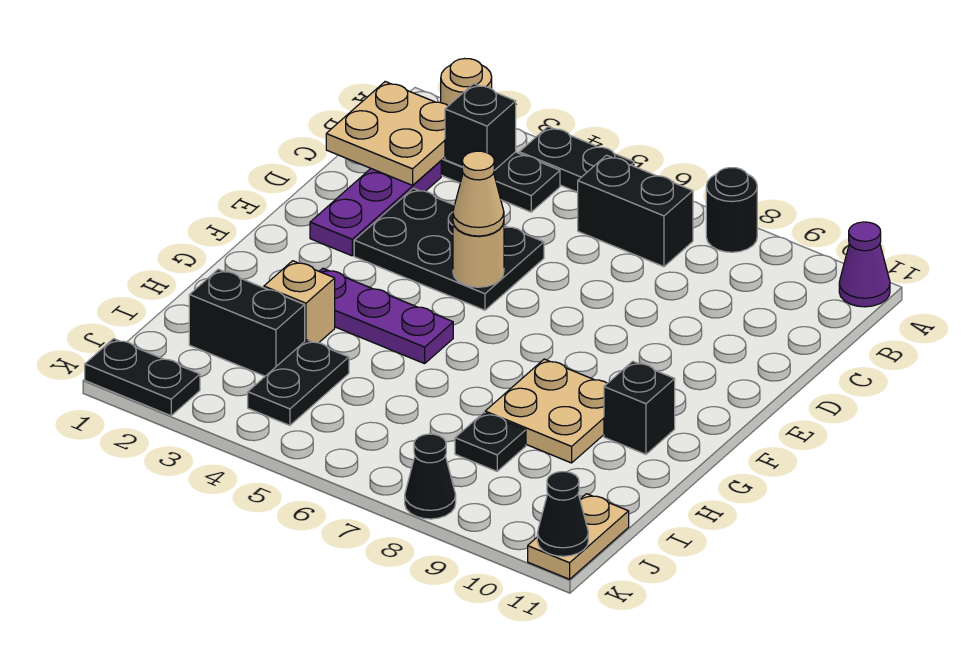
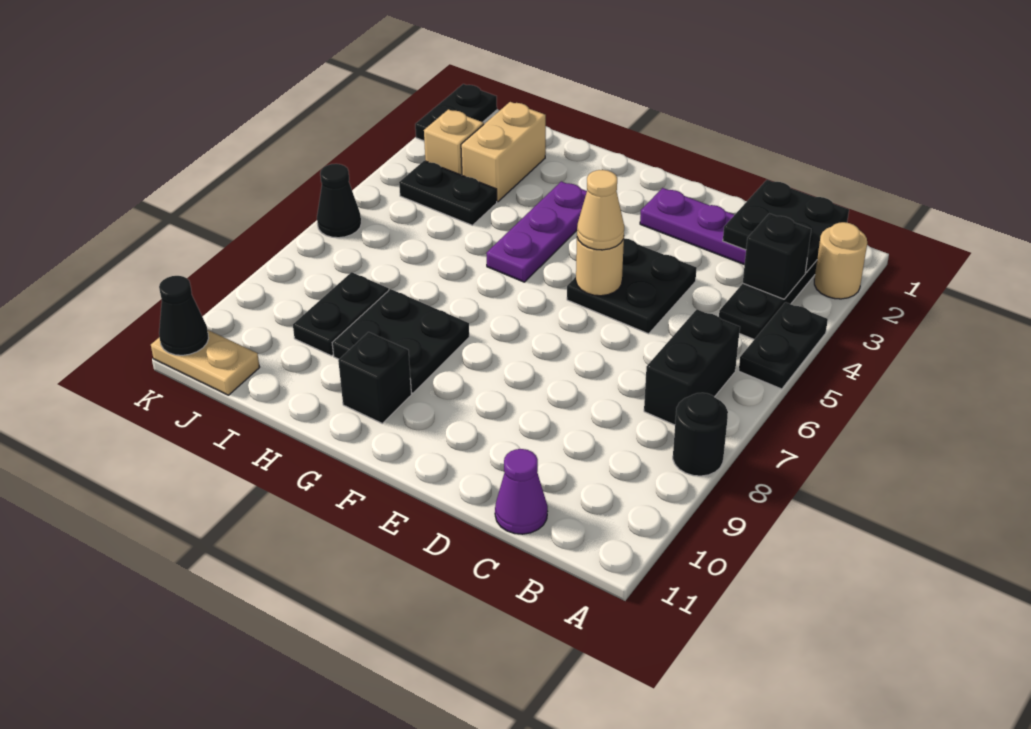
purple 1x1 cone [839,222,890,307] -> purple 1x1 cone moved to [495,449,548,534]
tan 2x2 plate [326,82,448,185] -> black 2x2 plate [723,180,849,273]
black 2x3 plate [354,188,544,310] -> black 2x2 plate [567,238,697,334]
tan 2x2 plate [485,359,607,463] -> black 2x2 plate [332,289,469,393]
tan 1x1 brick [264,261,335,343] -> tan 1x1 brick moved to [424,109,484,175]
black 1x2 brick [189,269,305,376] -> tan 1x2 brick [461,102,546,202]
black 1x1 plate [455,413,526,471] -> black 1x2 plate [293,272,389,356]
black 1x1 cone [405,434,456,519] -> black 1x1 cone moved to [317,164,361,238]

